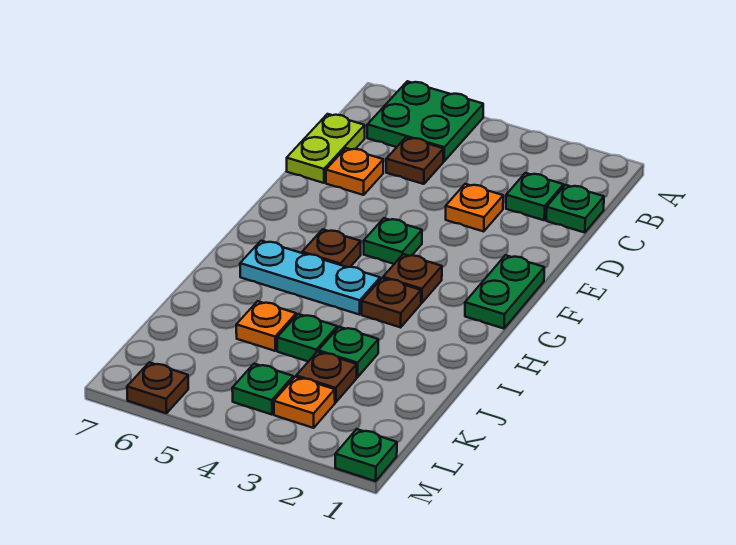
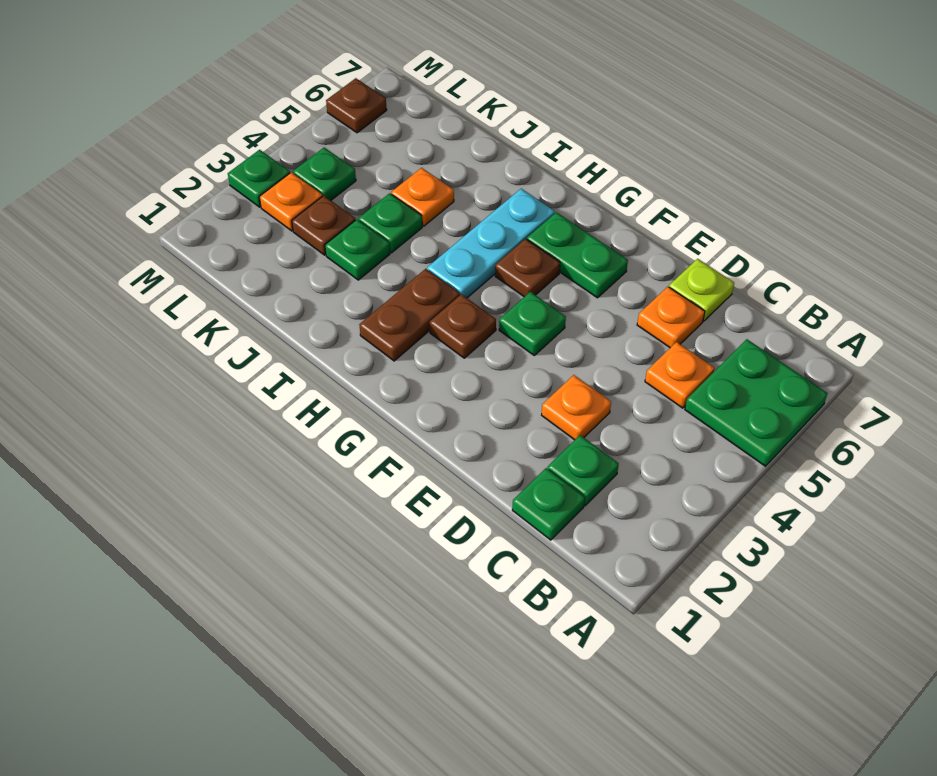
brown 1x1 plate [386,137,443,184] -> orange 1x1 plate [645,342,715,408]
lime 1x2 plate [287,114,365,183] -> lime 1x1 plate [669,259,734,321]
green 1x2 plate [465,255,544,329] -> green 1x2 plate moved to [527,212,628,298]
brown 1x1 plate [362,278,421,327] -> brown 1x2 plate [359,269,460,361]
green 1x1 plate [335,429,397,481] -> green 1x1 plate moved to [228,150,290,207]

